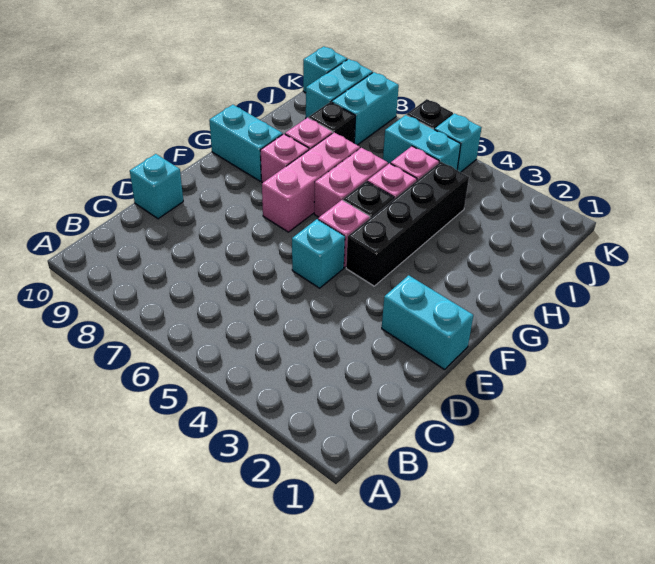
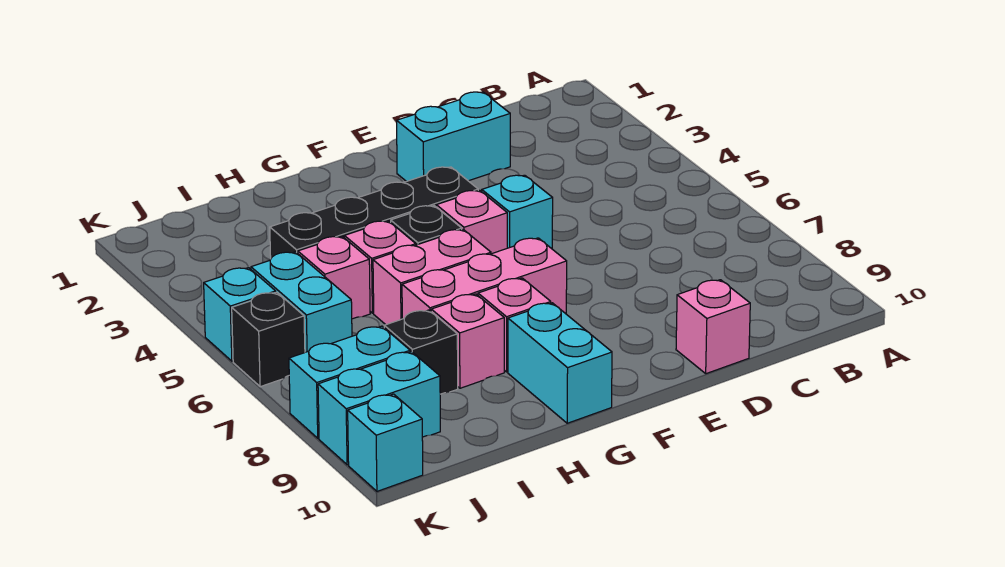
cyan 1x1 brick [130,154,183,219] -> pink 1x1 brick [676,280,750,374]
cyan 1x2 brick [382,275,473,369] -> cyan 1x2 brick turned to [397,92,510,182]

